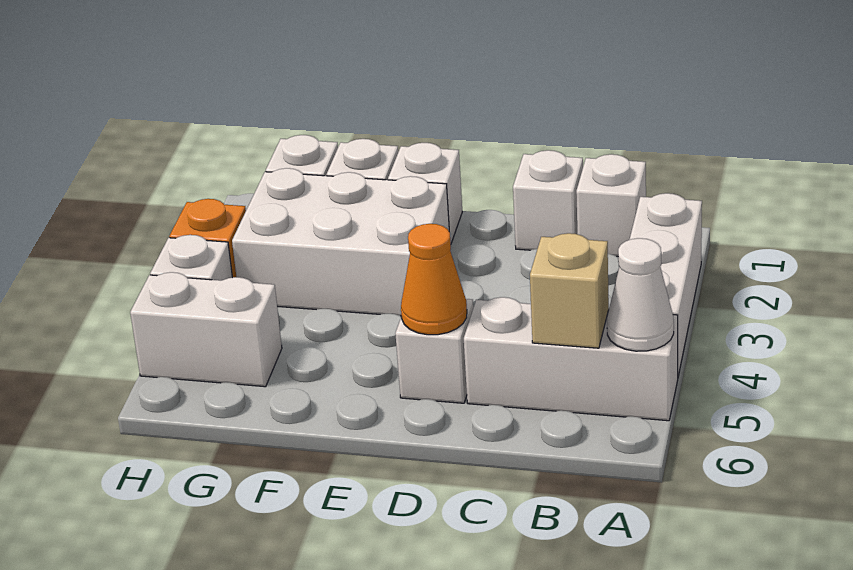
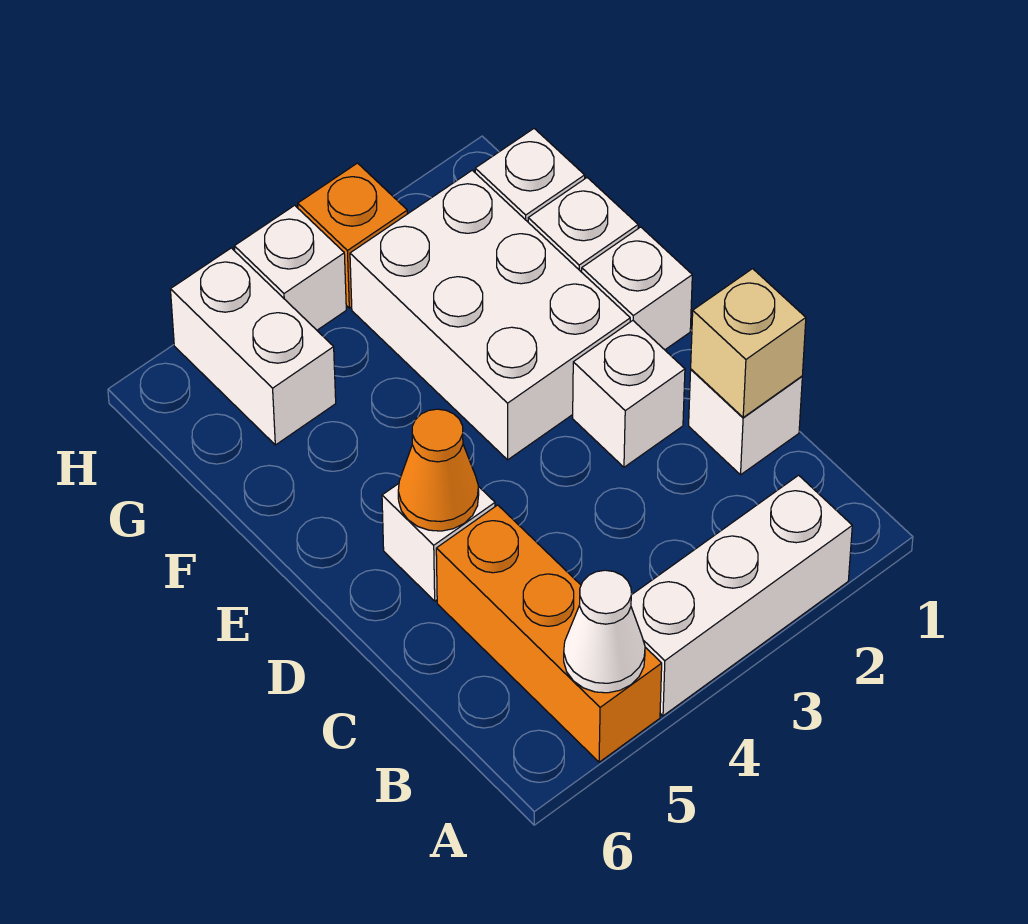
white 1x3 brick [464,297,678,421] -> orange 1x3 brick [436,505,662,762]
white 1x1 brick [576,154,646,256] -> white 1x1 brick moved to [573,321,685,467]
tan 1x1 brick [530,233,609,348] -> tan 1x1 brick moved to [691,269,806,417]

